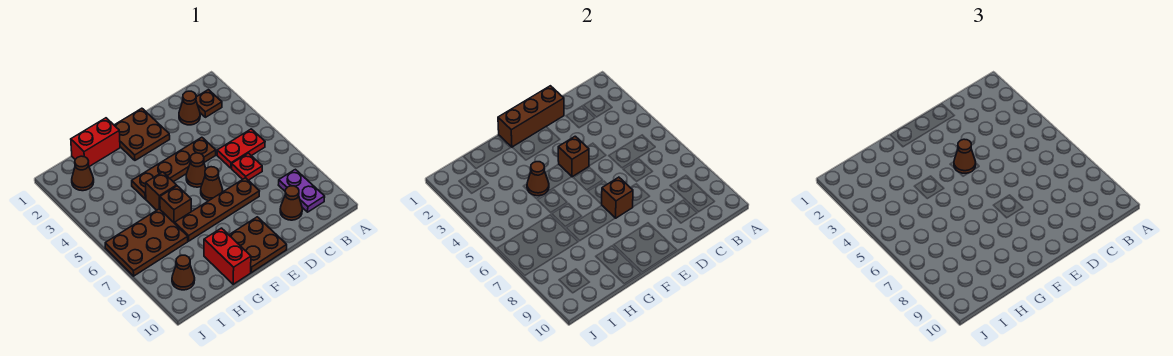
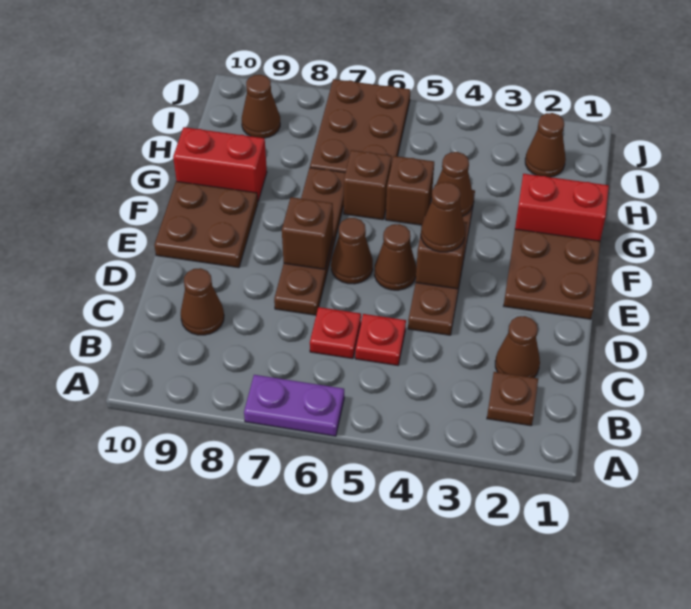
red 1x2 plate [217,129,265,168] -> red 1x1 plate [355,314,406,365]
purple 1x2 plate [279,169,325,212] -> purple 1x2 plate moved to [244,375,344,436]
brown 1x3 brick [498,86,564,147] -> none
red 1x2 brick [71,118,120,167] -> red 1x2 brick turned to [515,174,609,241]

